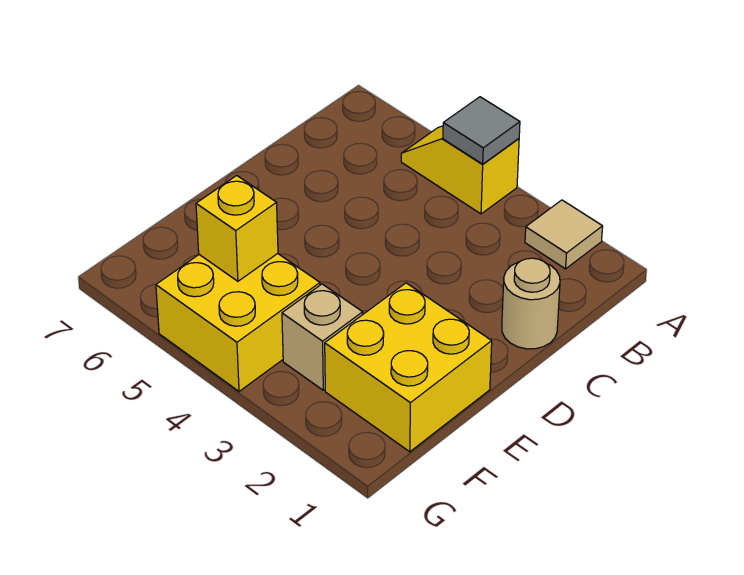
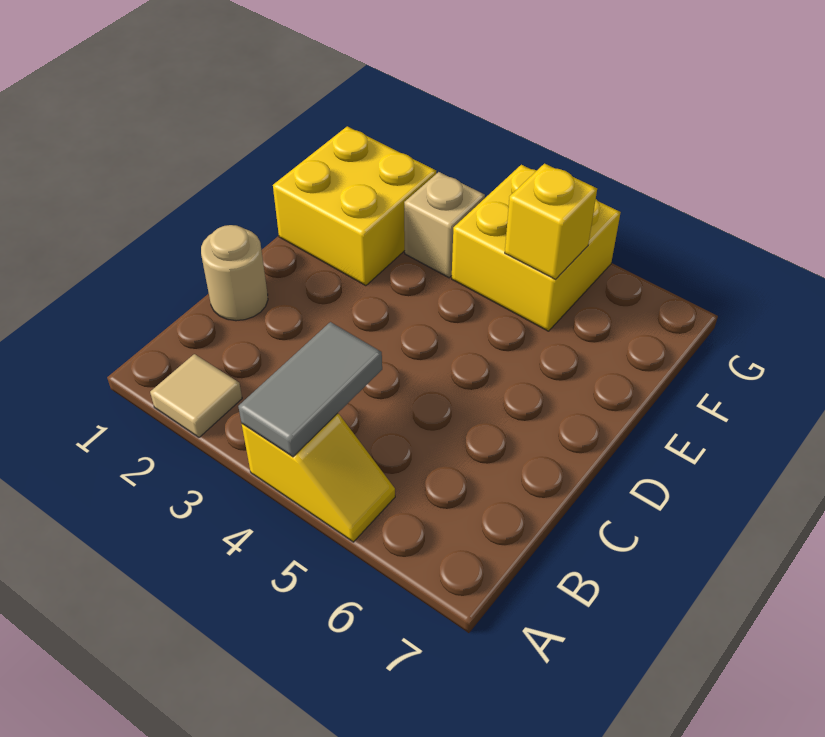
grey 1x1 tile [443,97,520,164] -> grey 1x2 tile [238,322,382,457]

